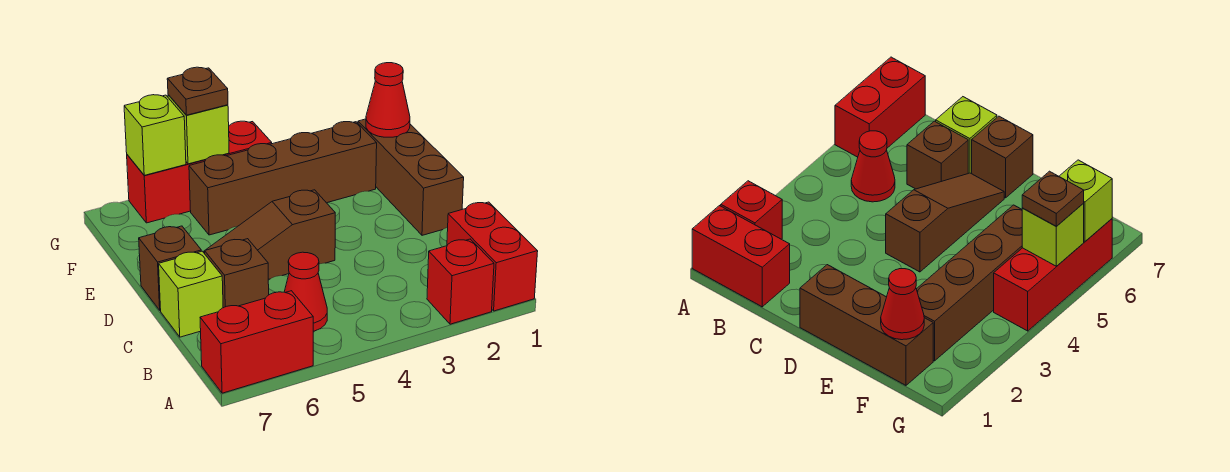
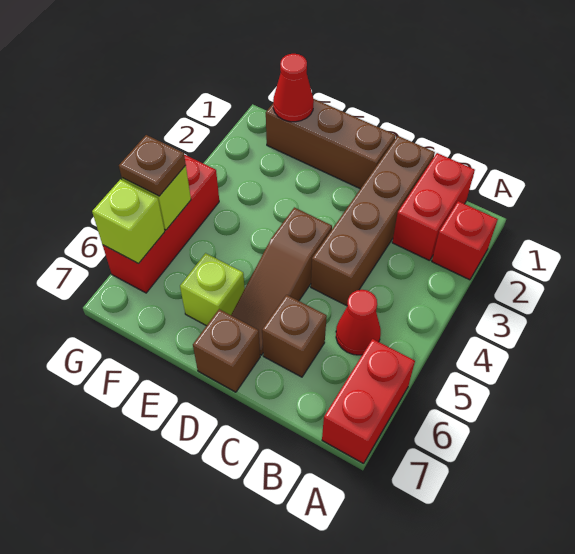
red 1x2 brick [447,202,538,311] -> red 1x2 brick turned to [392,153,475,261]
lime 1x1 brick [159,251,223,337] -> lime 1x1 brick moved to [180,253,245,326]
brown 1x4 brick [189,122,377,235] -> brown 1x4 brick moved to [311,136,435,306]

